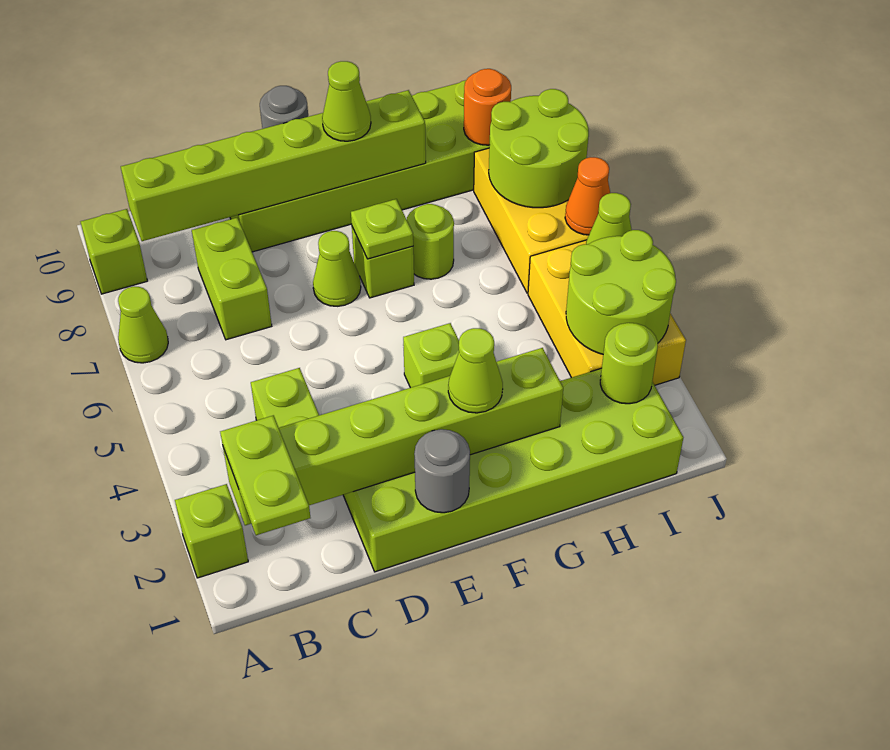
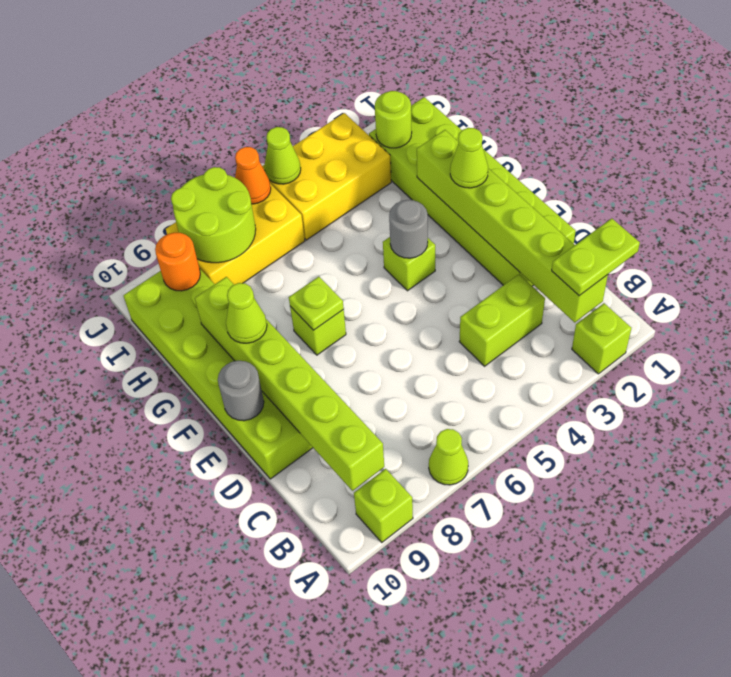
lime 1x2 brick [192,217,272,340] -> none
grey 1x1 round brick [414,429,470,513] -> grey 1x1 round brick moved to [389,200,428,258]
lime 1x1 cone [313,231,361,306] -> none
lime 1x1 round brick [407,204,454,279] -> none
lime 2x2 round brick [566,230,676,354] -> none

